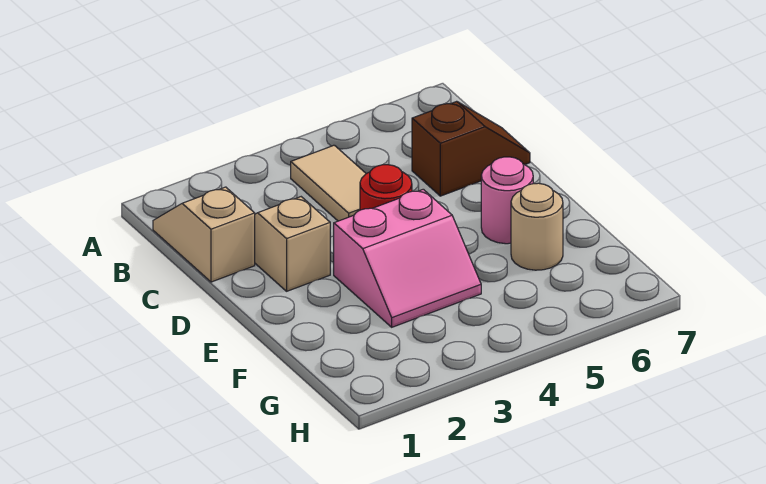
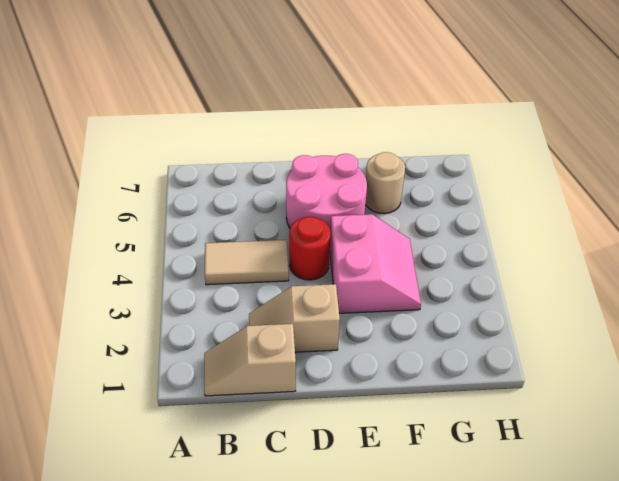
brown 1x2 slope [412,101,530,196] -> none
pink 1x1 round brick [481,157,533,244] -> pink 2x2 round brick [286,154,367,228]

